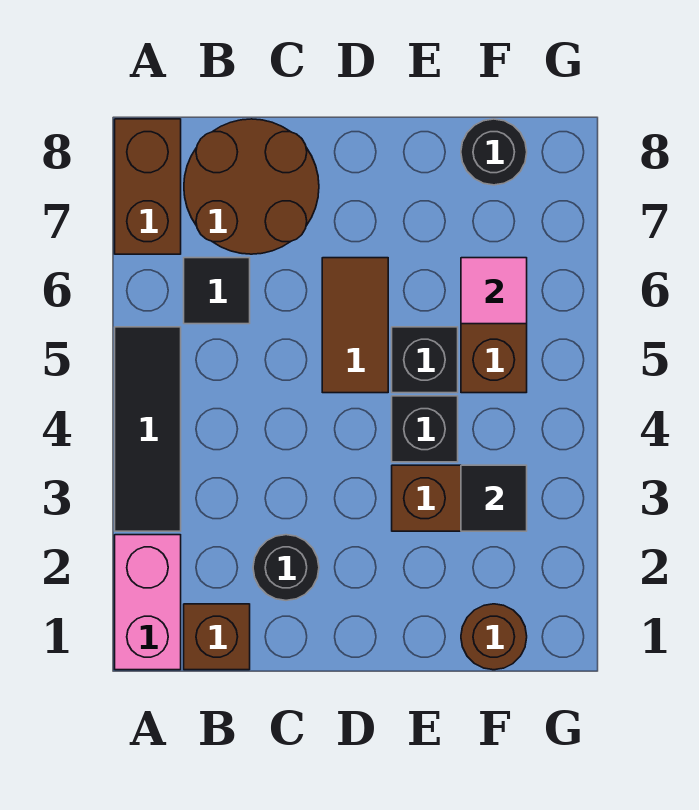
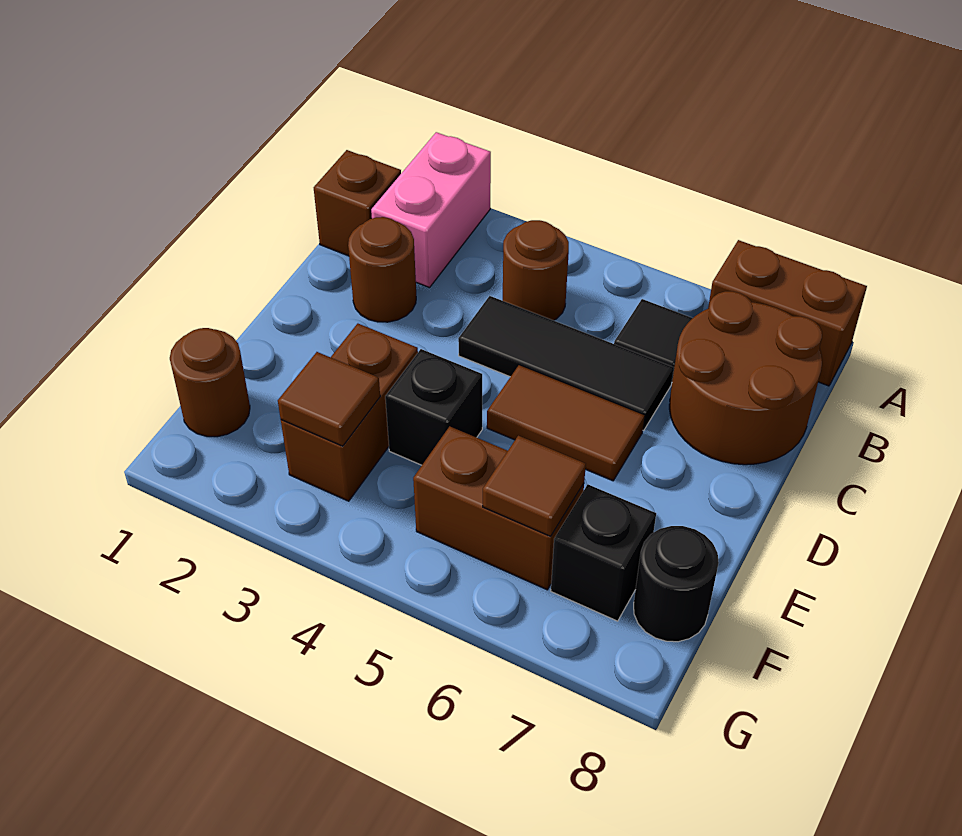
pink 1x2 brick [115,535,181,670] -> pink 1x2 brick turned to [371,132,491,287]
black 1x3 tile [115,327,181,531] -> black 1x3 tile moved to [458,296,674,431]
none -> brown 1x1 round brick [503,220,569,320]
black 1x1 round brick [253,535,319,600] -> brown 1x1 round brick [348,217,416,322]
black 1x1 brick [392,327,458,393] -> black 1x1 brick moved to [551,485,656,621]
black 1x1 tile [461,465,527,531] -> brown 1x1 tile [278,352,380,446]
pink 1x1 tile [461,258,527,324] -> brown 1x1 tile [483,436,586,536]

